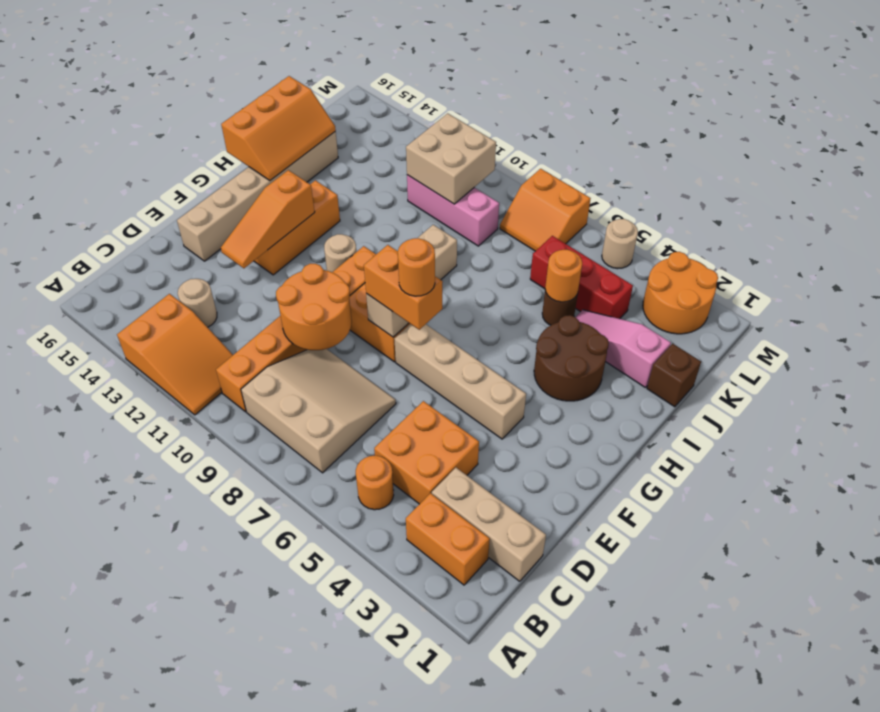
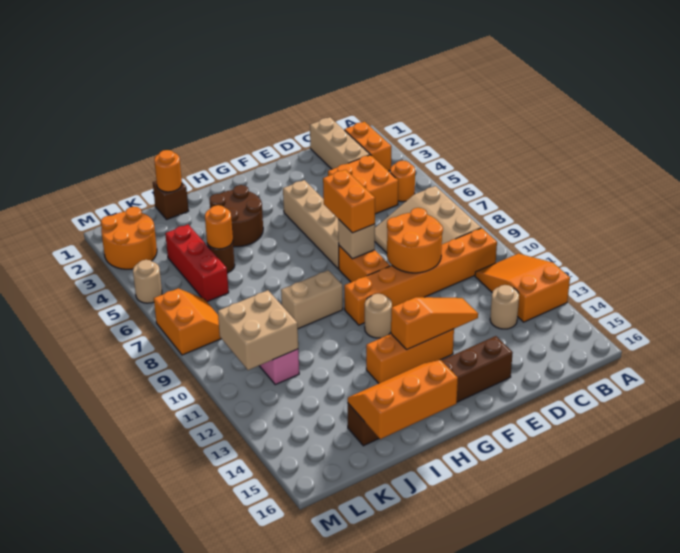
tan 1x6 brick [177,132,338,261] -> brown 1x6 brick [348,336,513,446]
orange 1x1 round brick [398,238,435,296] -> orange 1x1 round brick moved to [154,150,182,192]
pink 1x3 slope [576,310,671,388] -> none

